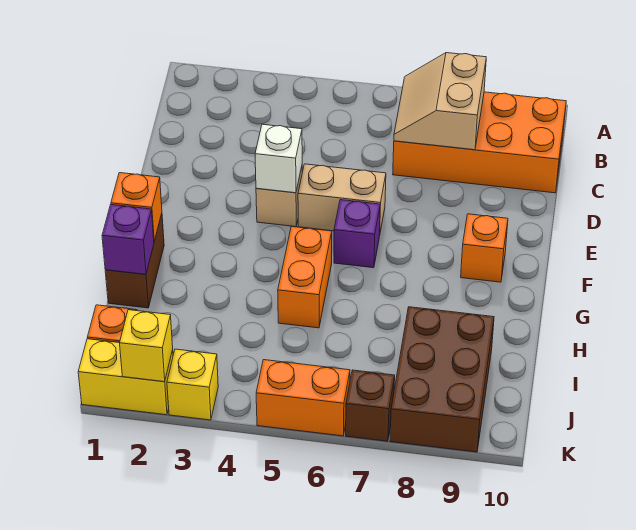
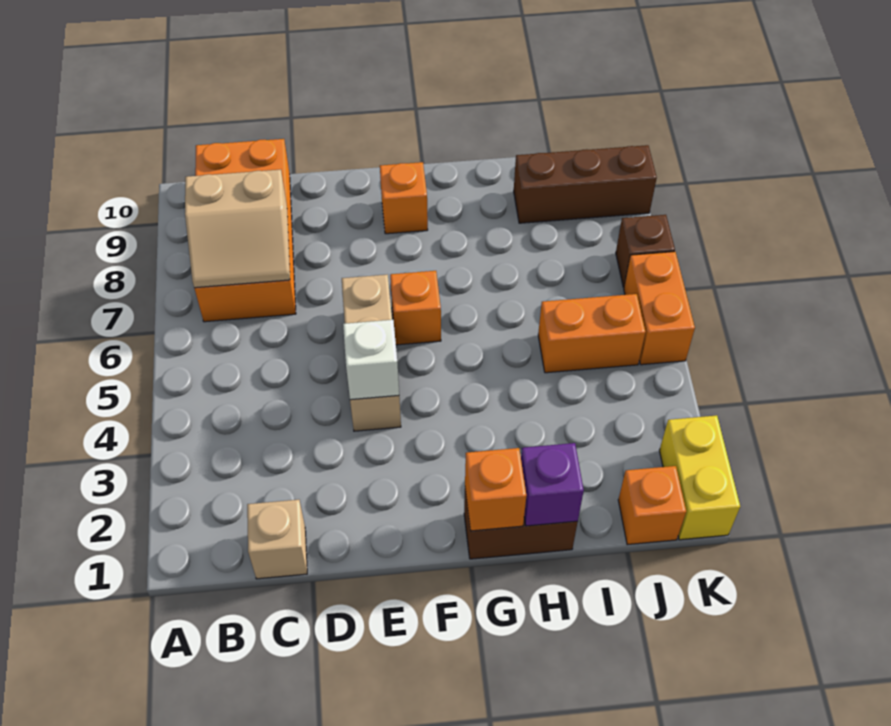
none -> tan 1x1 brick [247,500,307,579]
purple 1x1 brick [334,200,380,268] -> orange 1x1 brick [390,271,441,345]
orange 1x2 brick [278,227,332,328] -> orange 1x2 brick moved to [538,294,645,373]
brown 2x3 brick [390,307,494,452] -> brown 1x3 brick [514,145,657,223]
yellow 1x1 brick [120,310,173,382] -> none
yellow 1x1 brick [167,349,218,420] -> none

